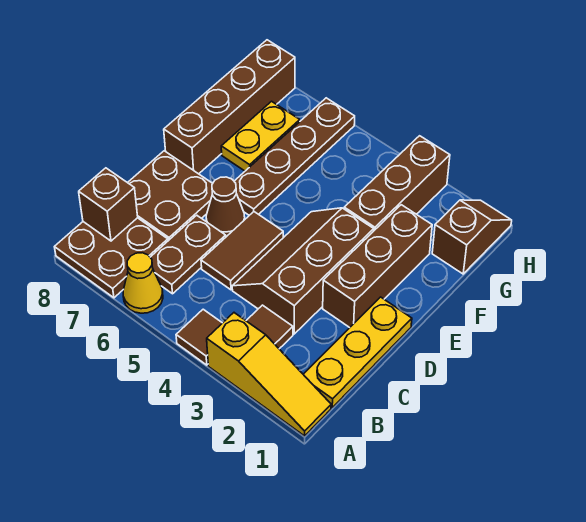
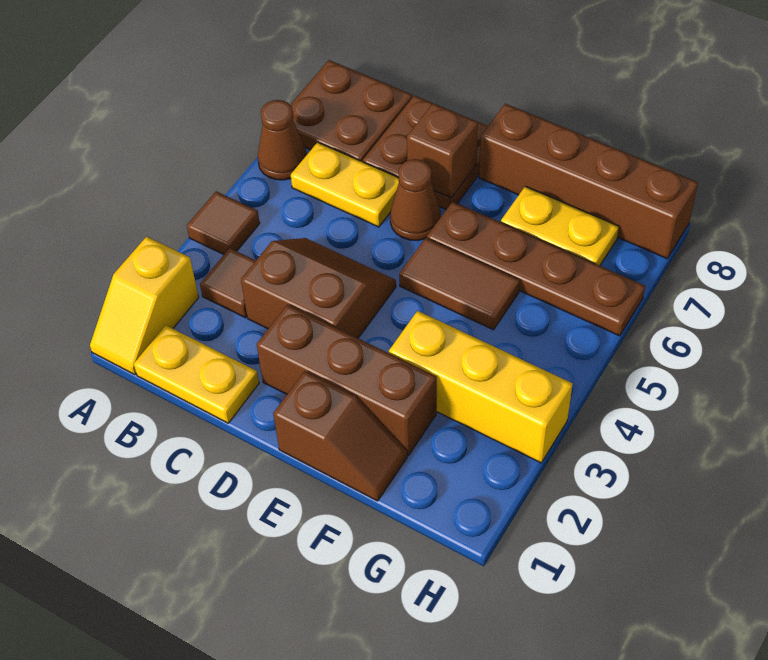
yellow 1x3 slope [207,313,331,436] -> yellow 1x2 slope [90,237,199,375]
yellow 1x1 cone [123,253,163,313] -> brown 1x1 cone [258,100,307,180]
yellow 1x3 plate [303,297,412,407] -> yellow 1x2 plate [134,325,259,423]
brown 1x2 plate [150,215,226,294] -> yellow 1x2 plate [291,142,399,227]
brown 1x1 brick [79,168,138,241] -> brown 1x1 brick moved to [407,103,478,198]
brown 2x3 slope [232,208,374,334] -> brown 2x2 slope [241,238,396,338]
brown 1x2 tile [201,212,283,290] -> brown 1x2 tile moved to [399,238,520,330]
brown 1x3 brick [344,136,450,230] -> yellow 1x3 brick [389,311,573,463]
brown 1x2 slope [432,200,512,274] -> brown 1x2 slope moved to [273,371,407,501]

